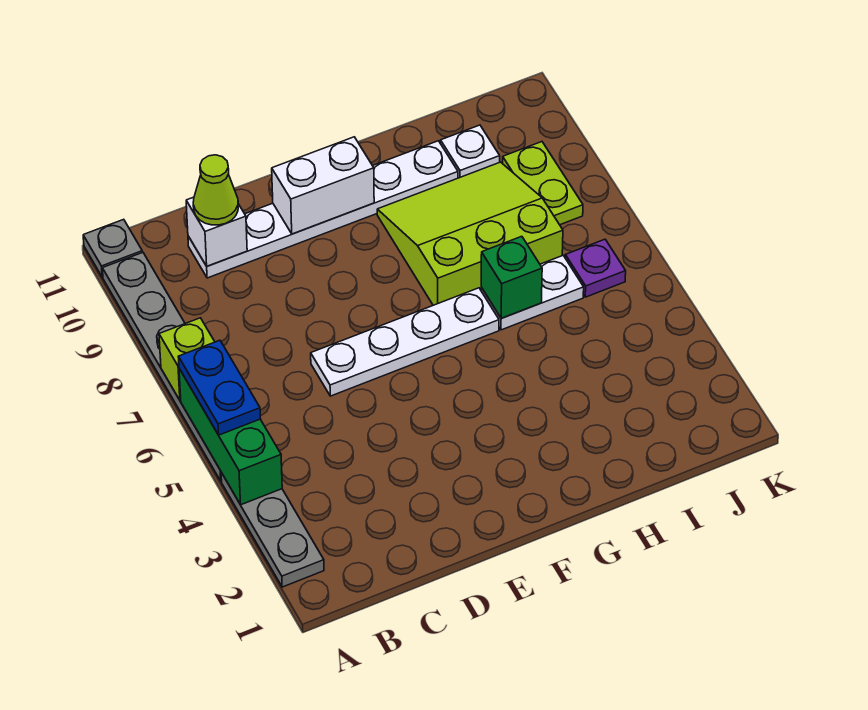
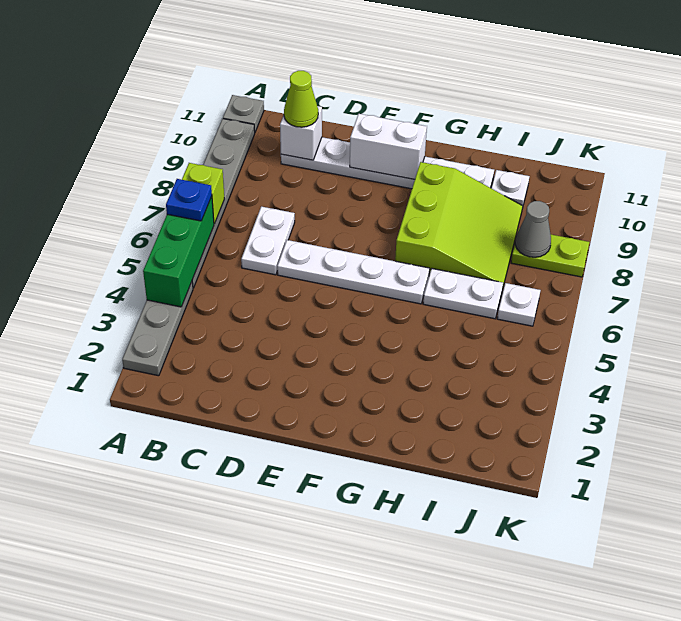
blue 1x2 plate [178,340,260,435] -> blue 1x1 plate [166,179,212,221]
none -> white 1x2 plate [241,206,295,275]
lime 3x3 slope [377,162,563,305] -> lime 3x3 slope turned to [395,162,523,290]
green 1x1 brick [481,236,542,318] -> none
purple 1x1 plate [565,239,626,297] -> white 1x1 plate [497,283,540,326]
lime 1x2 plate [503,142,583,225] -> lime 1x2 plate turned to [511,228,589,277]
none -> grey 1x1 cone [515,201,551,257]

